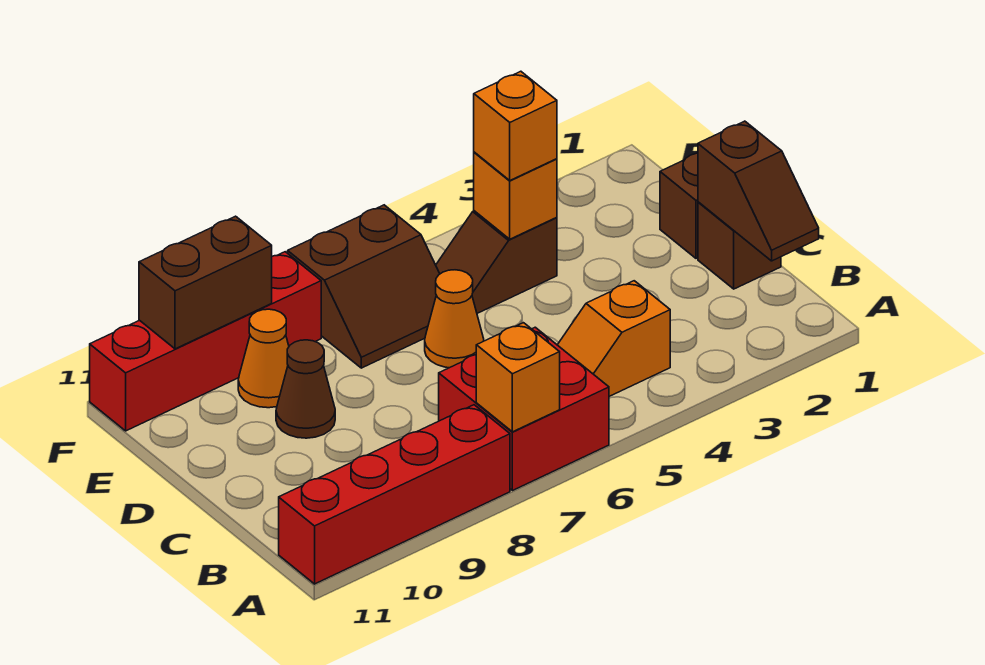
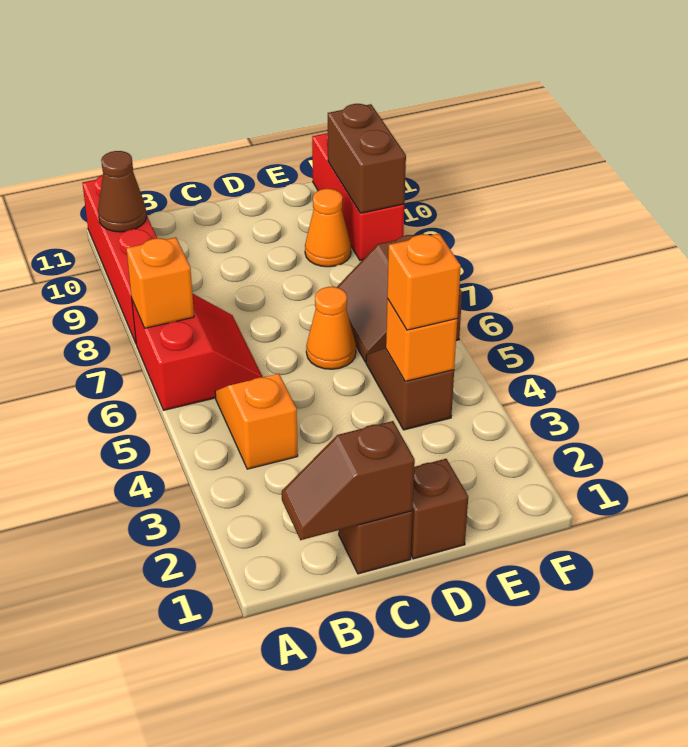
red 2x2 brick [439,327,609,491] -> red 2x2 slope [132,293,263,410]
brown 1x1 cone [276,340,335,438] -> brown 1x1 cone moved to [98,151,147,232]
red 1x4 brick [90,252,321,431] -> red 1x3 brick [312,133,404,260]

